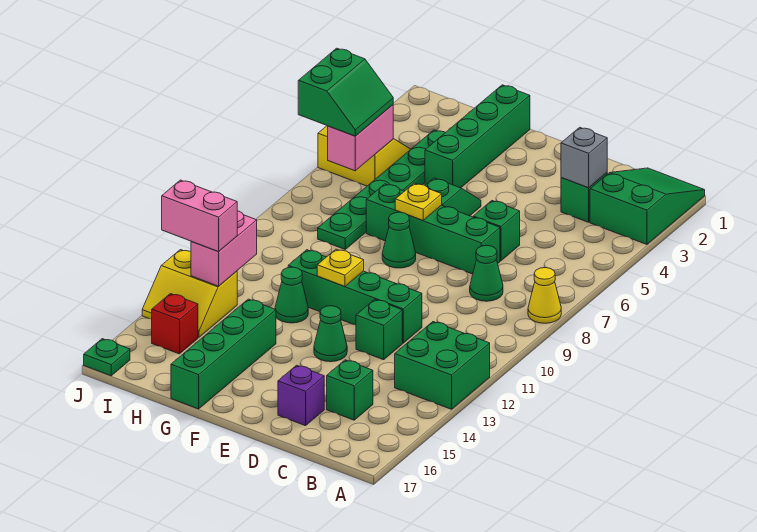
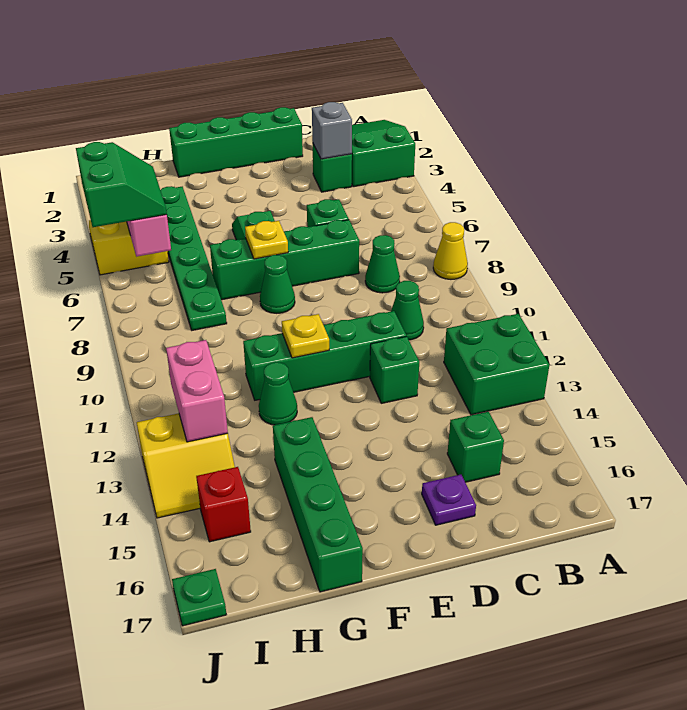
purple 1x1 brick [278,365,324,426] -> purple 1x1 plate [422,475,476,525]
green 1x1 cone [314,306,347,362] -> green 1x1 cone moved to [391,281,424,340]
green 1x4 brick [425,85,530,188] -> green 1x4 brick turned to [169,107,303,177]
pink 1x2 brick [162,180,237,252] -> none

